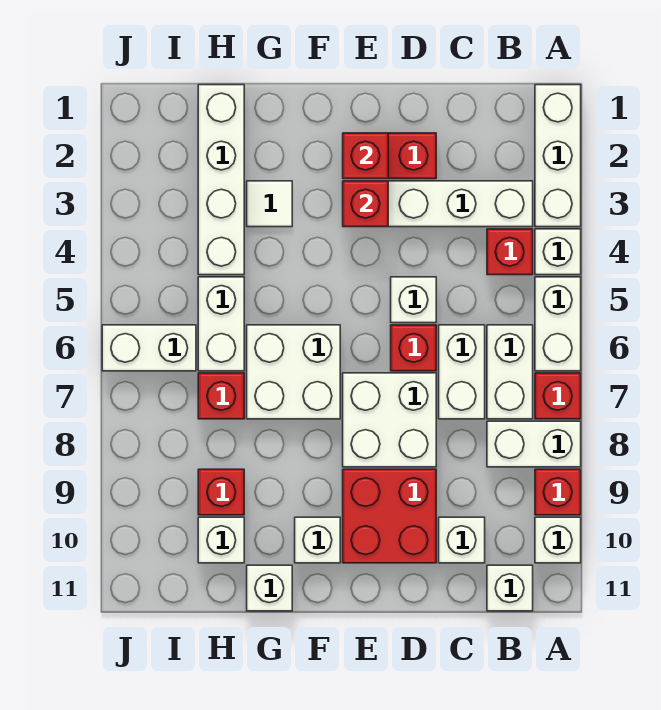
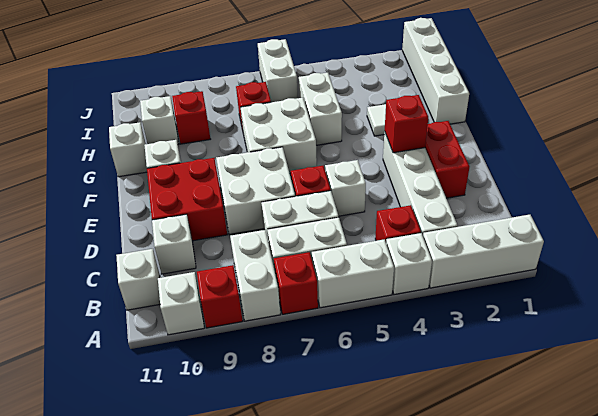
red 1x1 brick [343,133,388,179] -> none
white 1x4 brick [198,85,244,275] -> white 1x4 brick turned to [402,18,469,124]
white 1x2 brick [198,277,244,371] -> white 1x2 brick turned to [299,73,342,145]

